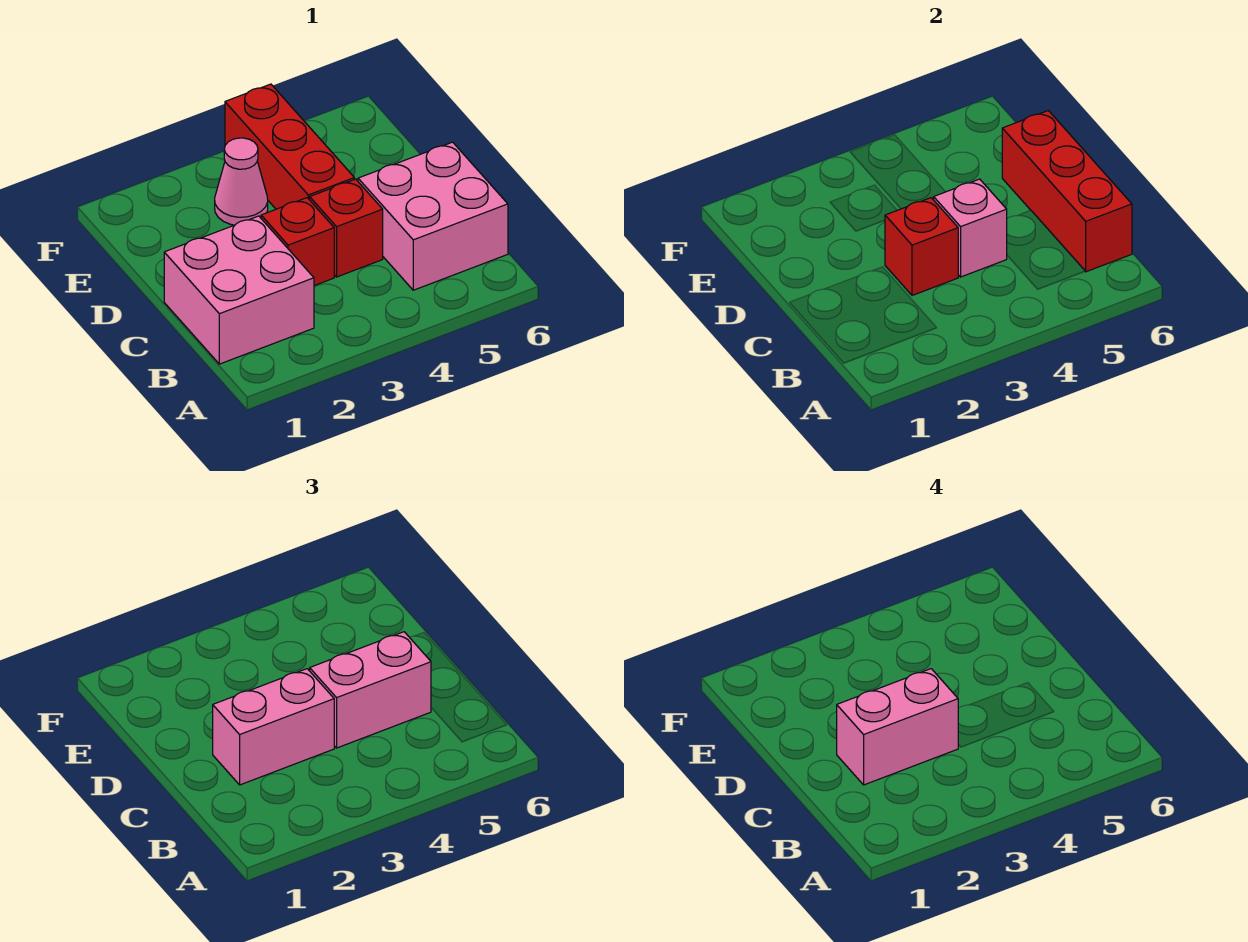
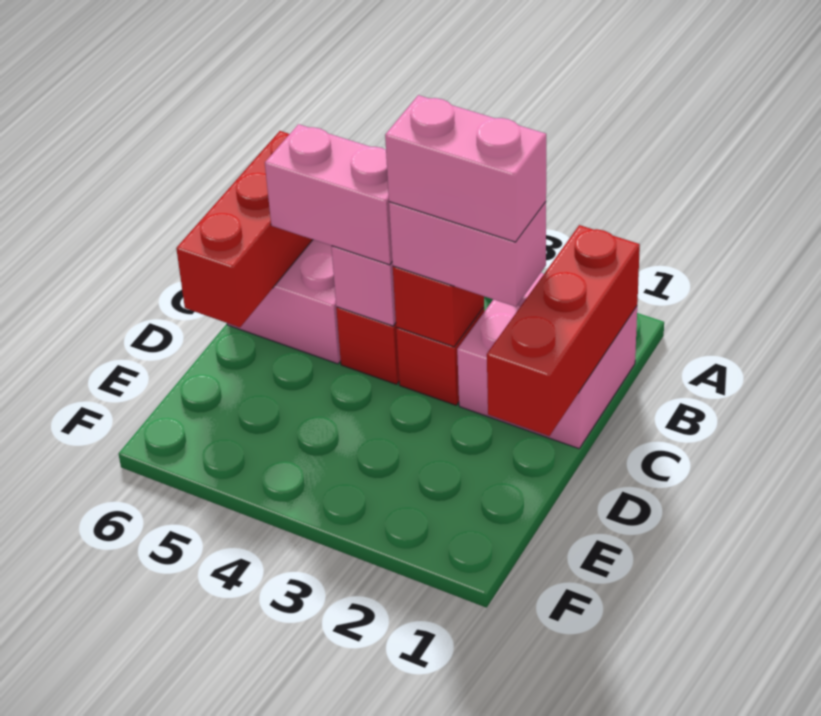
red 1x3 brick [225,84,354,209] -> red 1x3 brick moved to [487,225,640,436]
pink 1x1 cone [215,138,268,225] -> none

